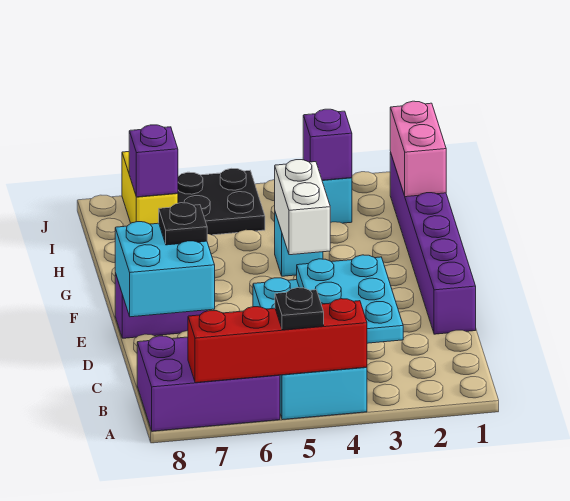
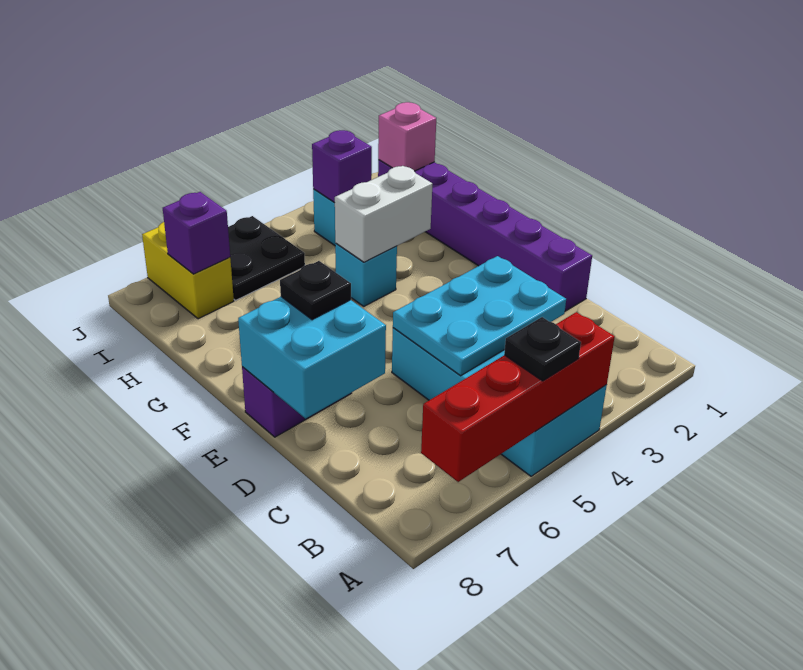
purple 2x3 brick [137,336,280,431] -> none
cyan 2x3 plate [297,255,403,343] -> cyan 2x3 plate turned to [393,256,566,376]
white 1x2 brick [275,160,330,255] -> white 1x2 brick turned to [335,166,432,262]
pink 1x2 brick [390,101,446,197] -> pink 1x1 brick [378,102,436,171]

